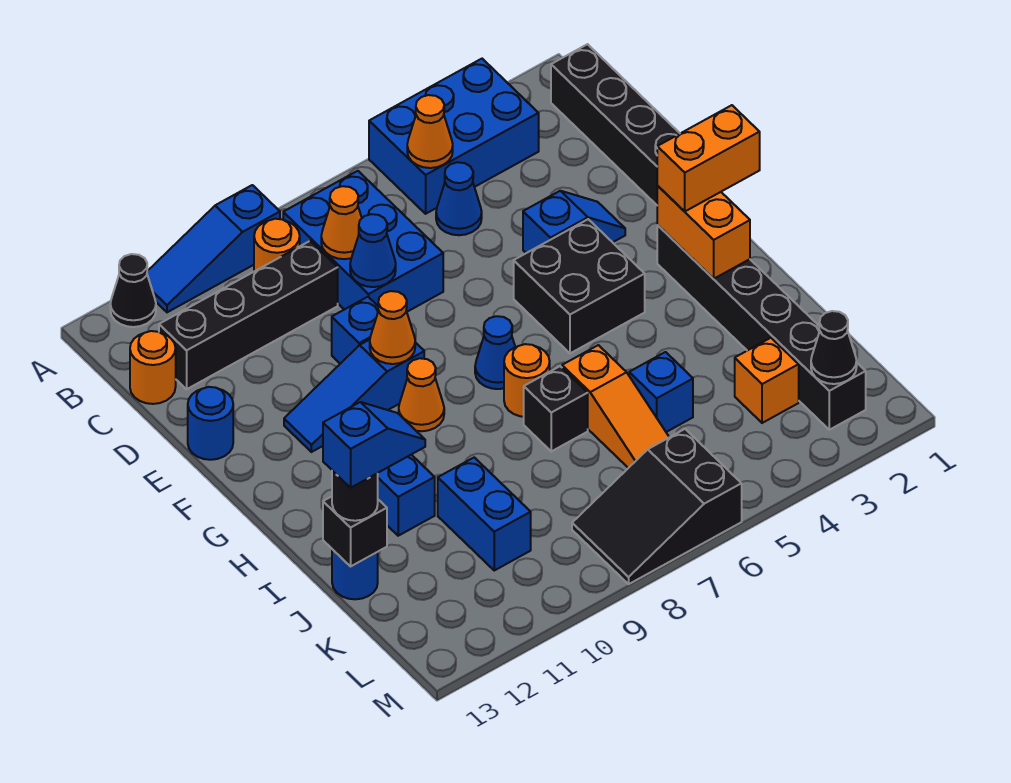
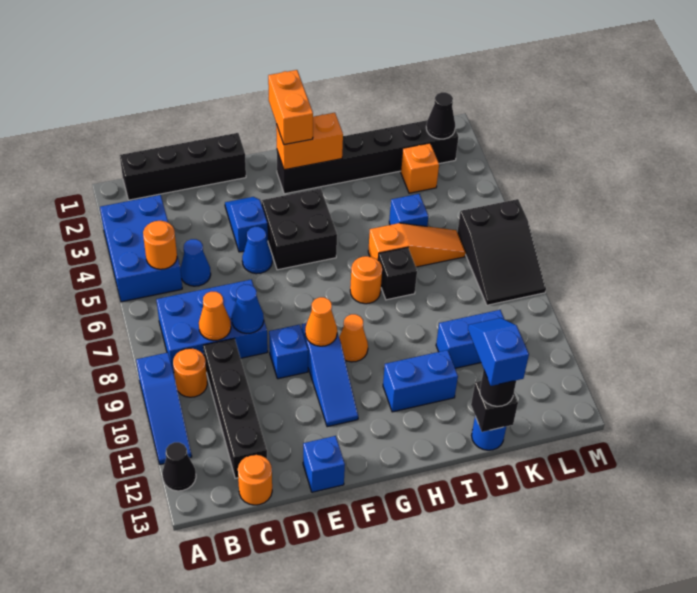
orange 1x1 cone [407,95,453,168] -> orange 1x1 round brick [143,221,177,269]
blue 1x1 round brick [188,387,233,460] -> blue 1x1 brick [303,436,345,492]
blue 1x1 cone [475,316,515,389] -> blue 1x1 cone moved to [242,227,272,274]

